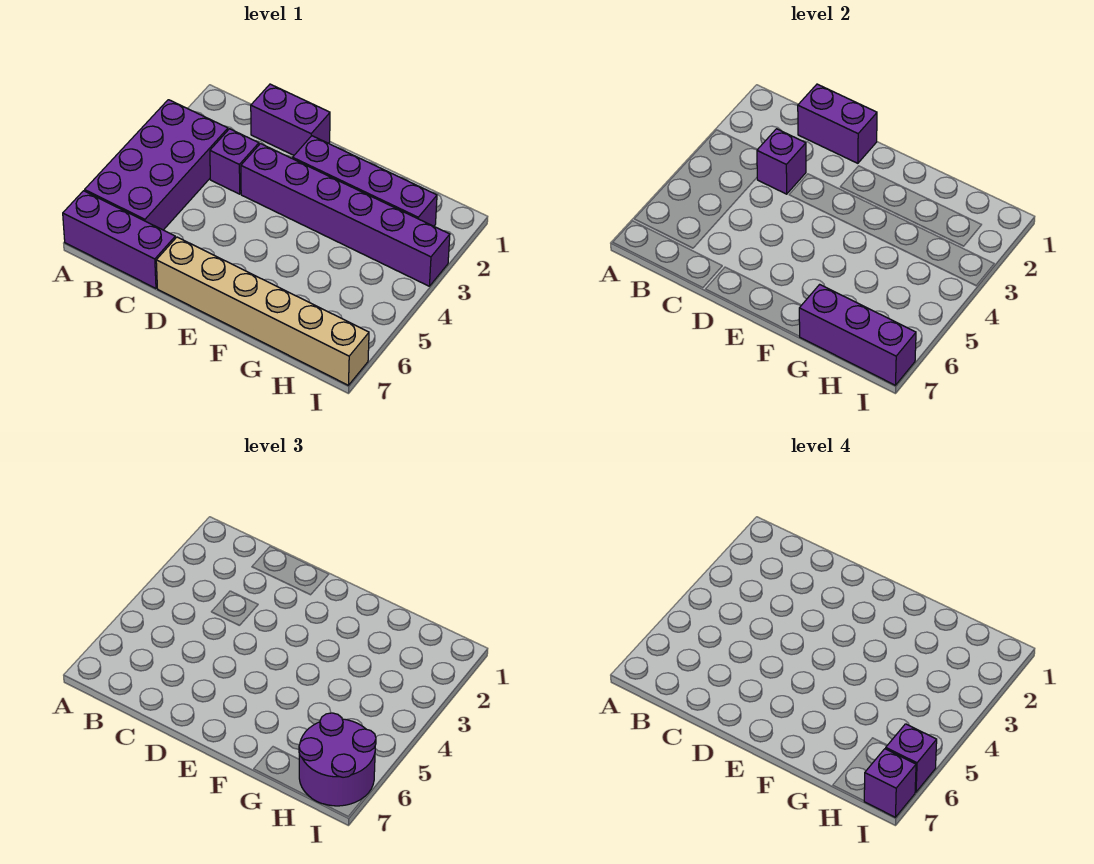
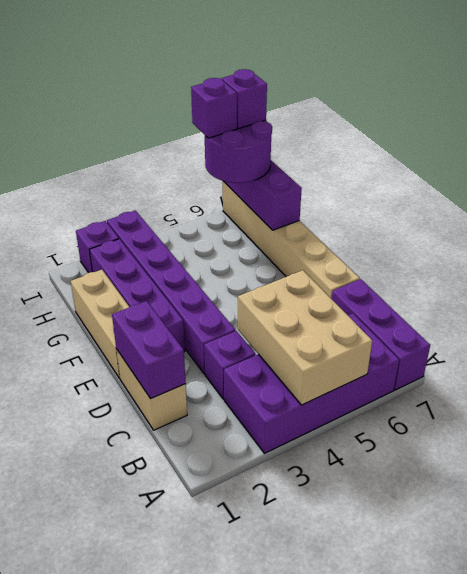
none -> tan 2x3 brick [238,270,372,405]
purple 1x2 brick [251,84,330,155] -> tan 1x2 brick [116,349,187,430]
purple 1x1 brick [757,129,806,194] -> purple 1x1 brick moved to [76,221,119,273]
none -> tan 1x3 brick [71,270,129,379]

